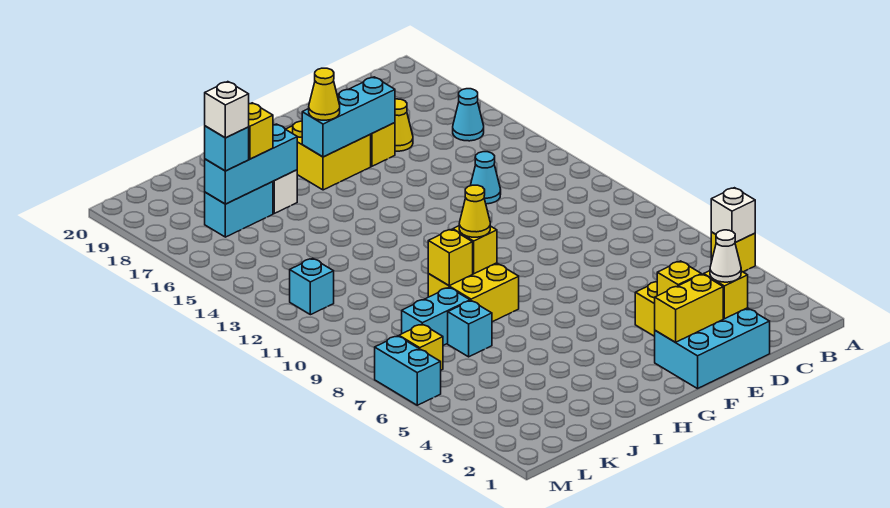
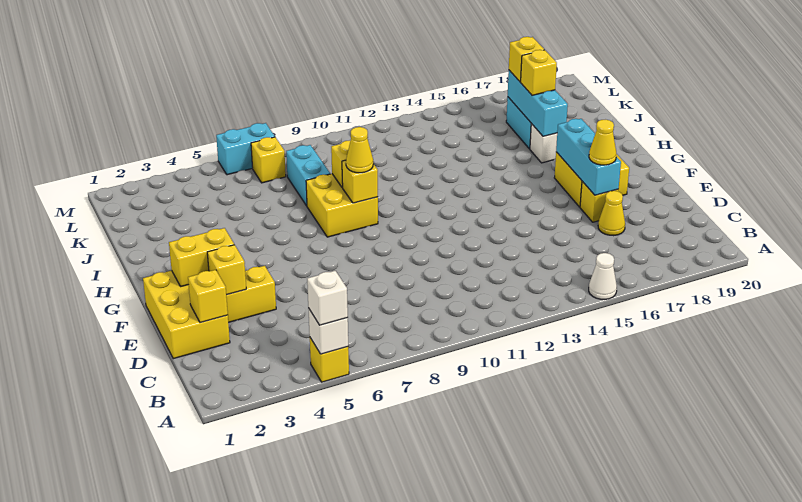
cyan 1x1 cone [453,89,484,141] -> none
cyan 2x3 brick [655,308,770,389] -> yellow 2x3 brick [143,271,230,359]
white 1x1 cone [710,230,741,282] -> white 1x1 cone moved to [589,253,617,299]
cyan 1x1 cone [471,152,501,204] -> none
yellow 1x2 brick [655,274,723,342] -> yellow 1x2 brick turned to [169,228,234,286]
yellow 1x1 cone [309,68,340,120] -> yellow 1x1 cone moved to [589,120,616,165]
cyan 1x1 brick [448,301,492,357] -> none
cyan 1x1 brick [205,126,249,171] -> yellow 1x1 brick [509,37,544,82]
white 1x1 brick [205,82,249,138] -> white 1x1 brick moved to [307,271,348,325]
cyan 1x1 brick [290,258,334,315] -> none

